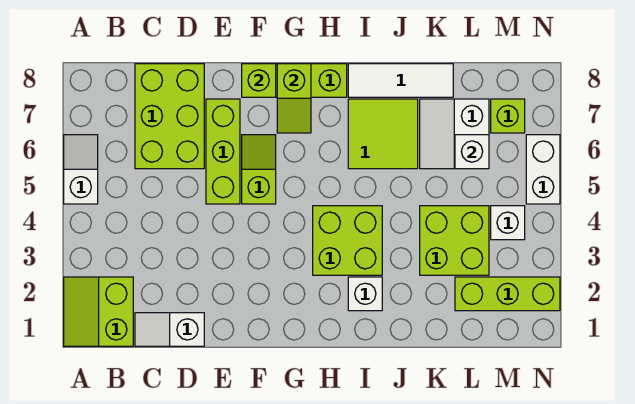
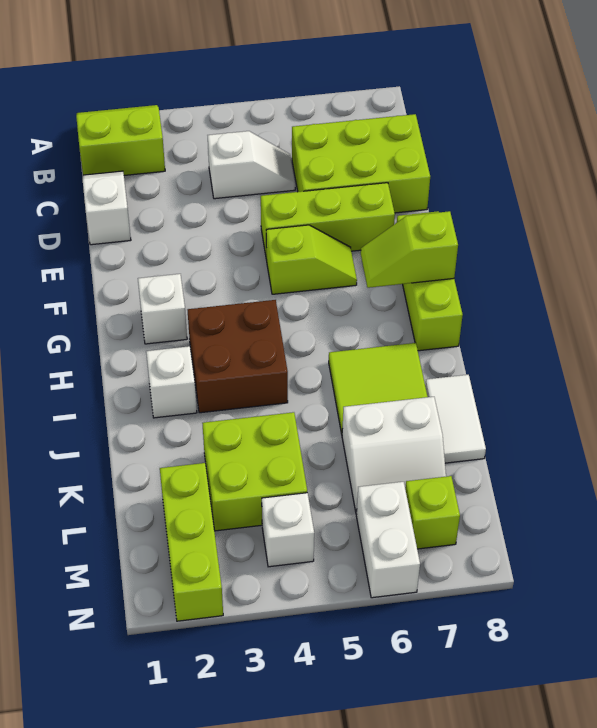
white 1x2 slope [64,135,98,204] -> white 1x2 slope moved to [208,131,295,199]
lime 1x1 brick [242,64,276,97] -> none
lime 2x2 brick [313,206,382,275] -> brown 2x2 brick [188,300,288,413]
white 1x3 tile [348,64,453,97] -> white 1x2 tile [425,375,486,463]
white 2x2 slope [420,99,489,169] -> white 2x2 slope turned to [342,397,446,514]
white 1x1 brick [455,135,489,169] -> white 1x1 brick moved to [138,274,187,344]
white 1x2 brick [526,135,560,204] -> white 1x2 brick turned to [356,482,420,598]

